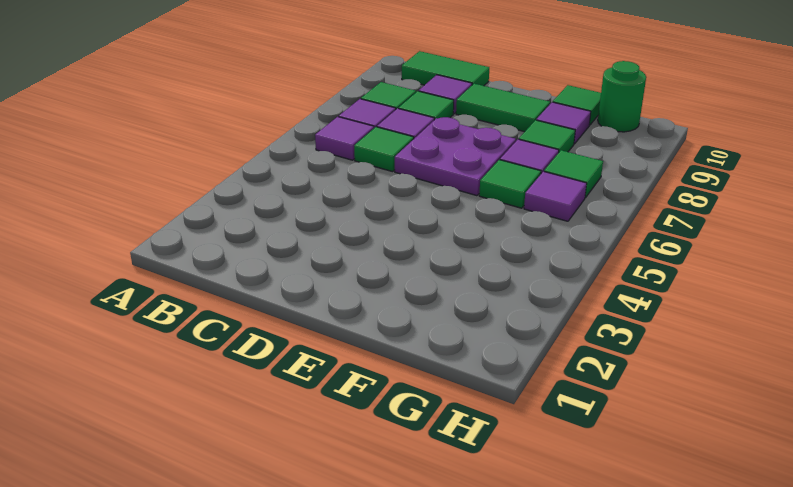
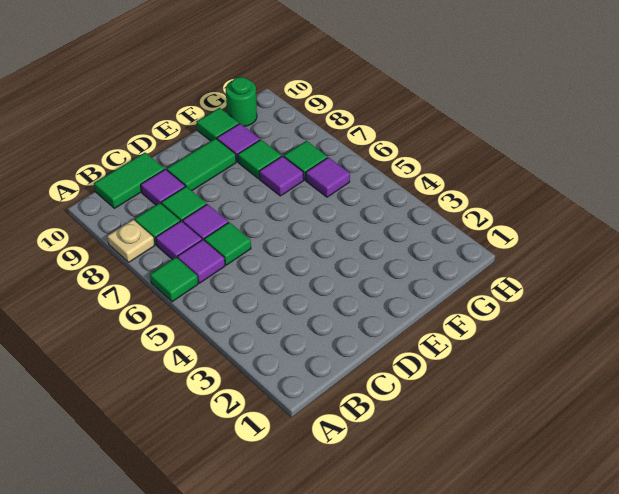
none -> tan 1x1 plate [107,220,154,262]
purple 2x2 plate [395,117,516,196] -> none
green 1x1 tile [479,160,541,208] -> green 1x1 tile moved to [150,257,198,302]

